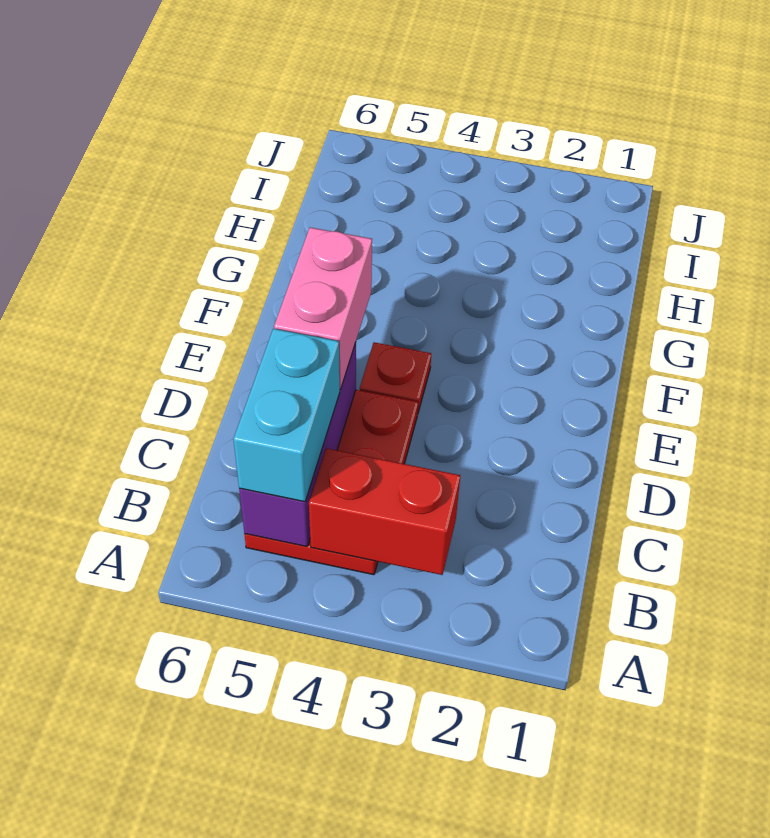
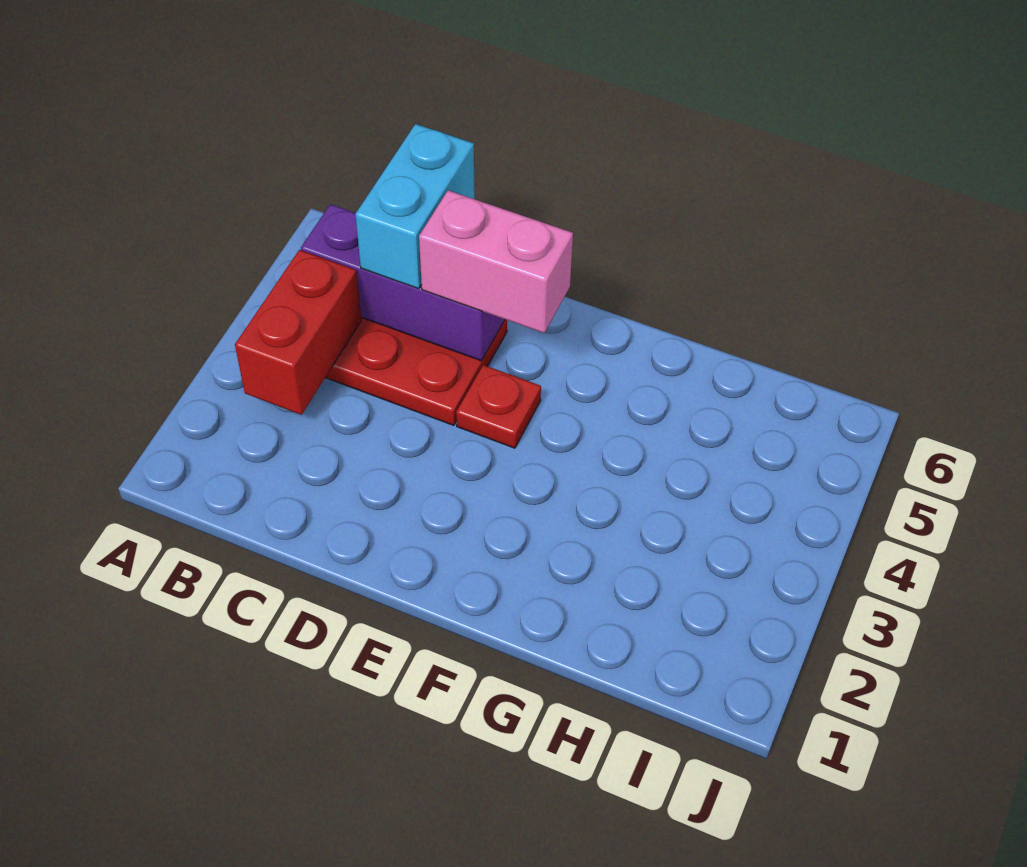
cyan 1x2 brick [233,329,340,502] -> cyan 1x2 brick turned to [355,124,475,289]

